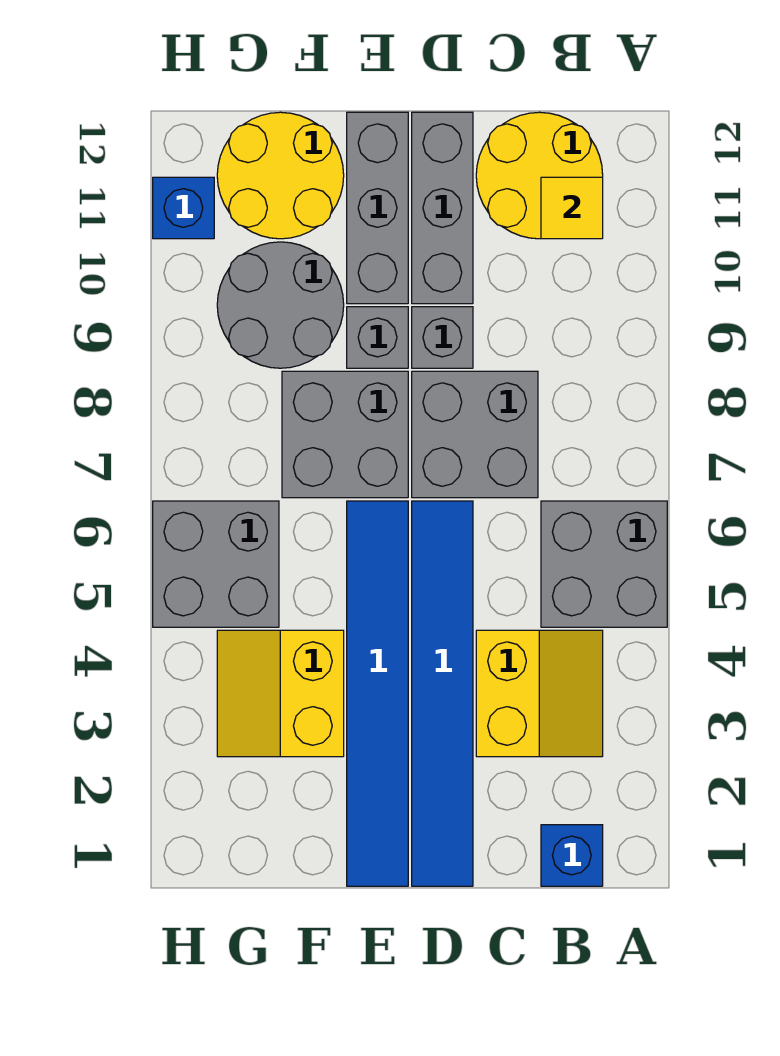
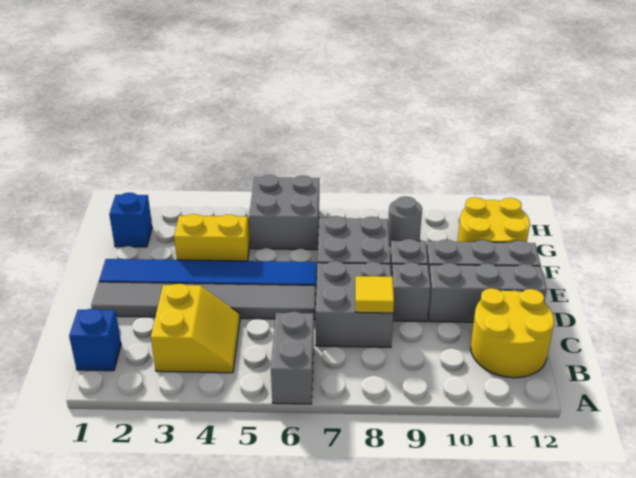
grey 2x2 brick [541,501,667,627] -> grey 1x2 brick [271,312,314,404]
yellow 2x2 slope [476,630,603,757] -> yellow 2x2 slope turned to [151,283,240,373]
yellow 1x1 tile [541,177,603,239] -> yellow 1x1 tile moved to [355,276,394,313]
blue 1x6 tile [412,501,473,886] -> grey 1x6 tile [91,282,316,320]
grey 2x2 round brick [217,242,344,368] -> grey 1x1 round brick [388,196,422,246]
blue 1x1 brick [153,177,214,239] -> blue 1x1 brick moved to [109,192,152,247]

